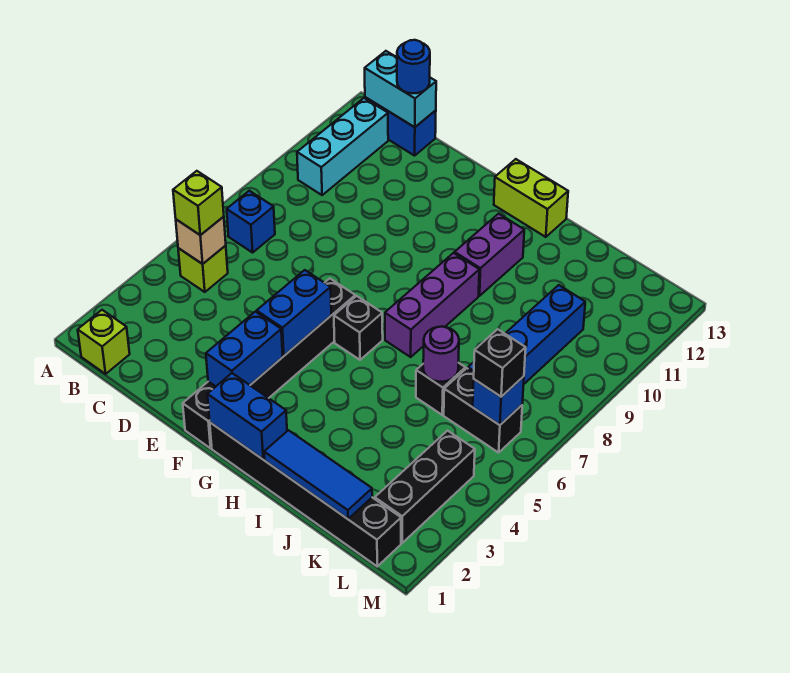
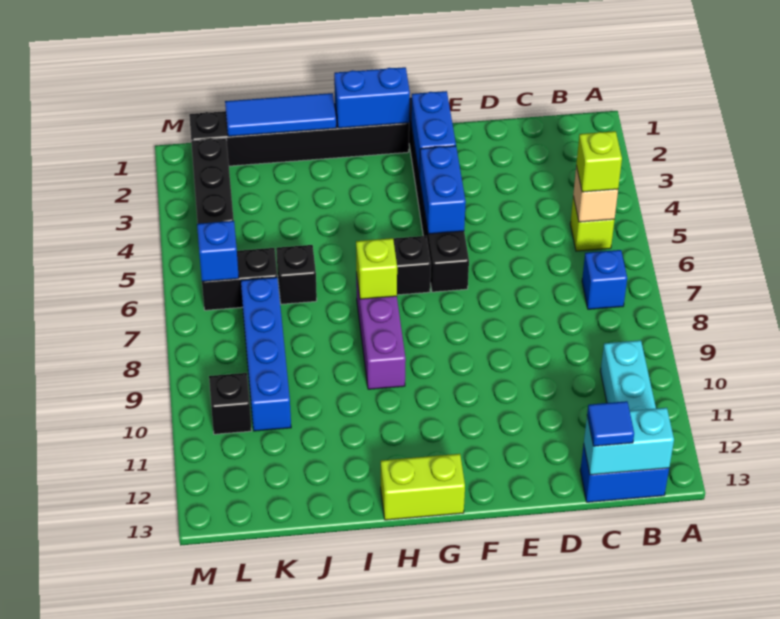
lime 1x1 brick [78,310,130,374] -> lime 1x1 brick moved to [356,238,397,299]
blue 1x1 round brick [397,40,430,93] -> blue 1x1 tile [587,401,634,446]
purple 1x2 brick [455,214,524,296] -> none
purple 1x1 round brick [423,327,459,382] -> none
black 1x1 brick [474,329,526,397] -> black 1x1 brick moved to [209,373,252,434]

